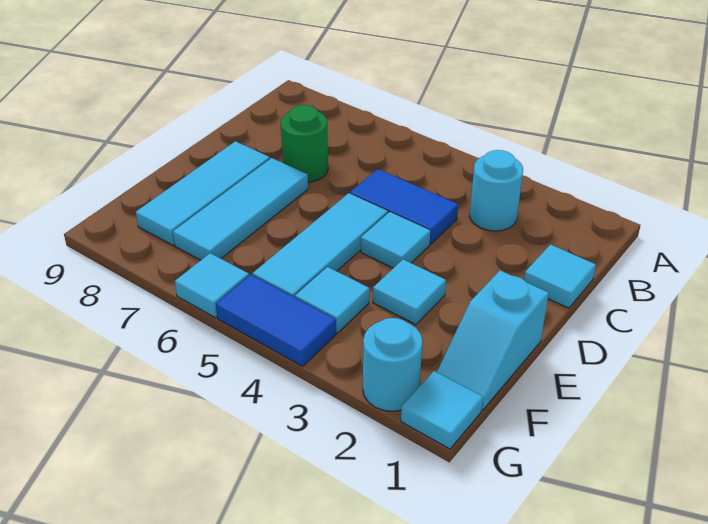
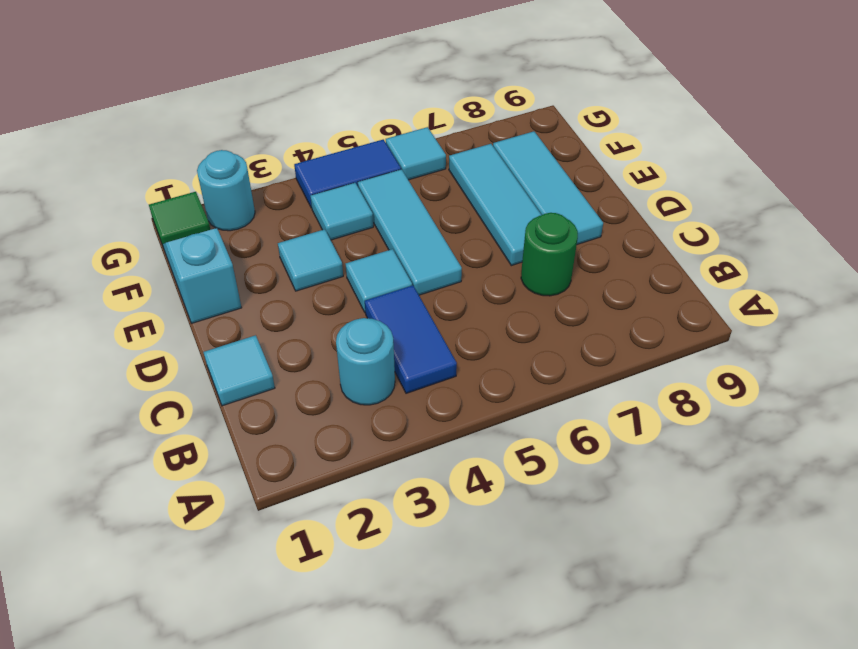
blue 1x2 tile [350,169,458,244] -> blue 1x2 tile turned to [365,285,457,393]
cyan 1x1 tile [401,371,483,449] -> green 1x1 tile [149,192,210,248]

